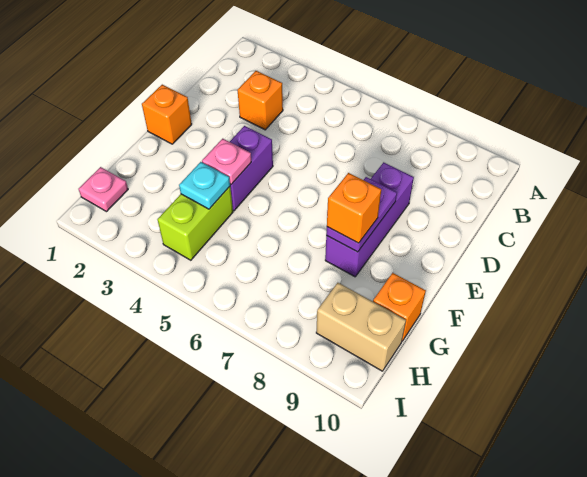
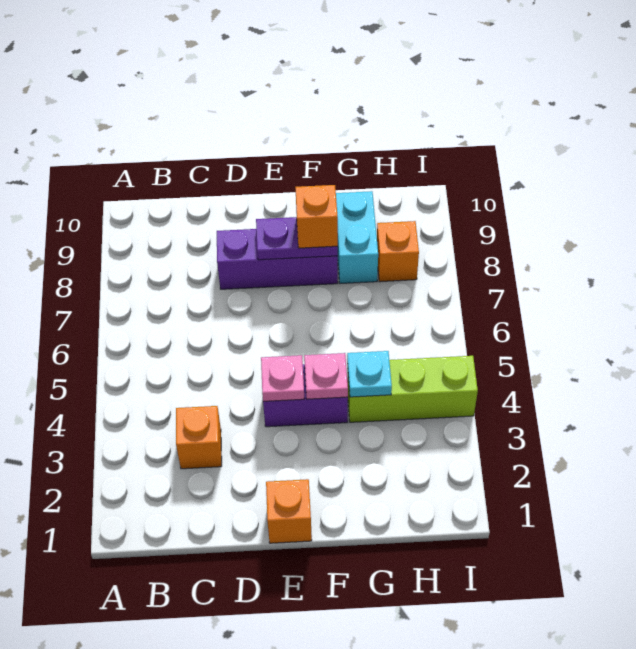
lime 1x2 brick [158,187,233,260] -> lime 1x3 brick [347,356,478,422]
none -> cyan 1x2 brick [336,191,378,283]
orange 1x1 brick [373,273,426,341] -> orange 1x1 brick moved to [377,221,419,282]
pink 1x1 plate [79,167,128,212] -> pink 1x1 plate moved to [261,355,304,401]
tan 1x2 brick [316,283,406,371] -> none

